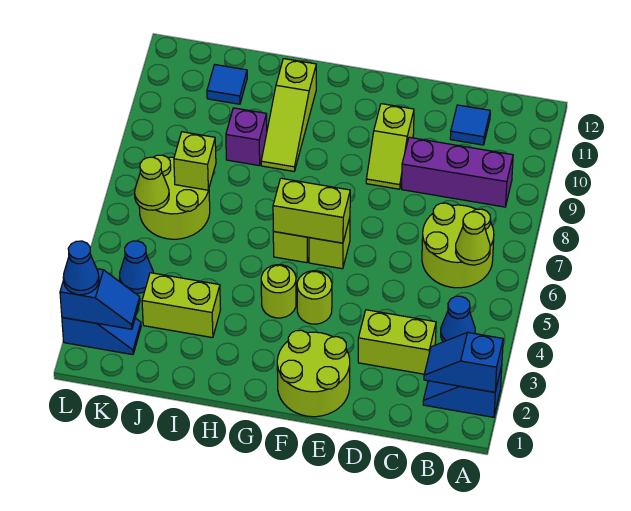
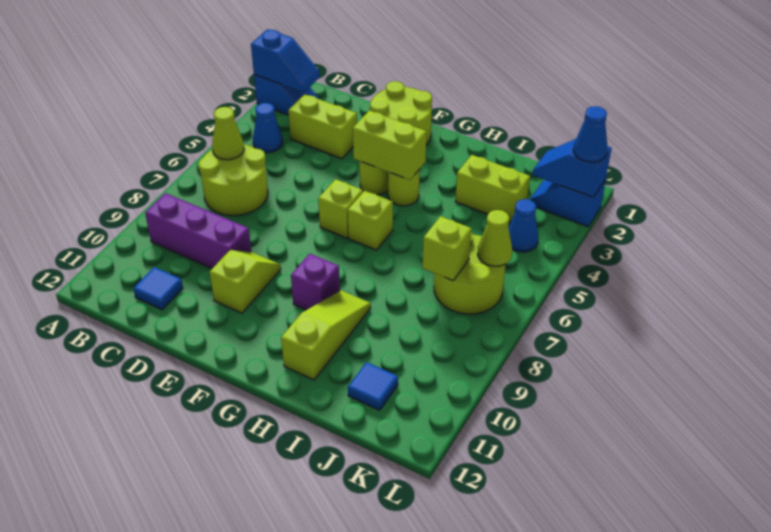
lime 1x2 brick [273,178,350,243] -> lime 1x2 brick moved to [353,111,426,180]
purple 1x1 brick [226,108,267,166] -> purple 1x1 brick moved to [291,254,340,310]

